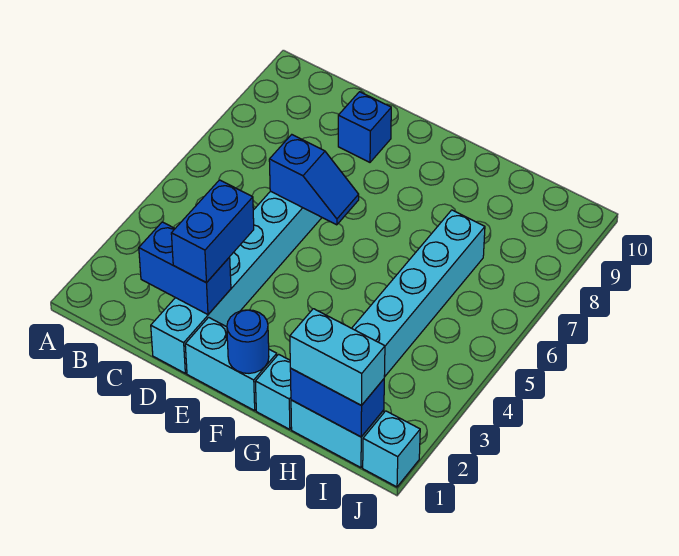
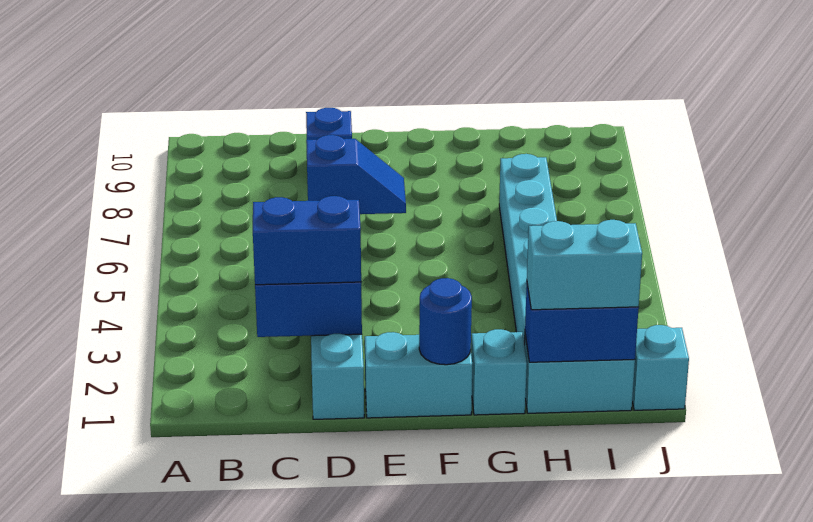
blue 1x2 brick [171,180,254,283] -> blue 1x2 brick turned to [253,196,361,285]

